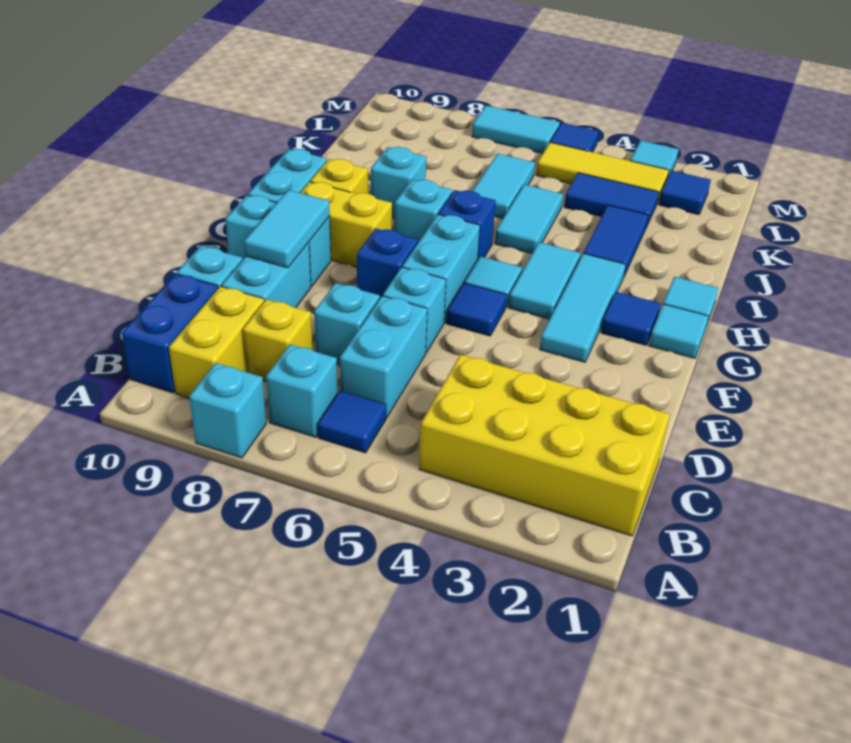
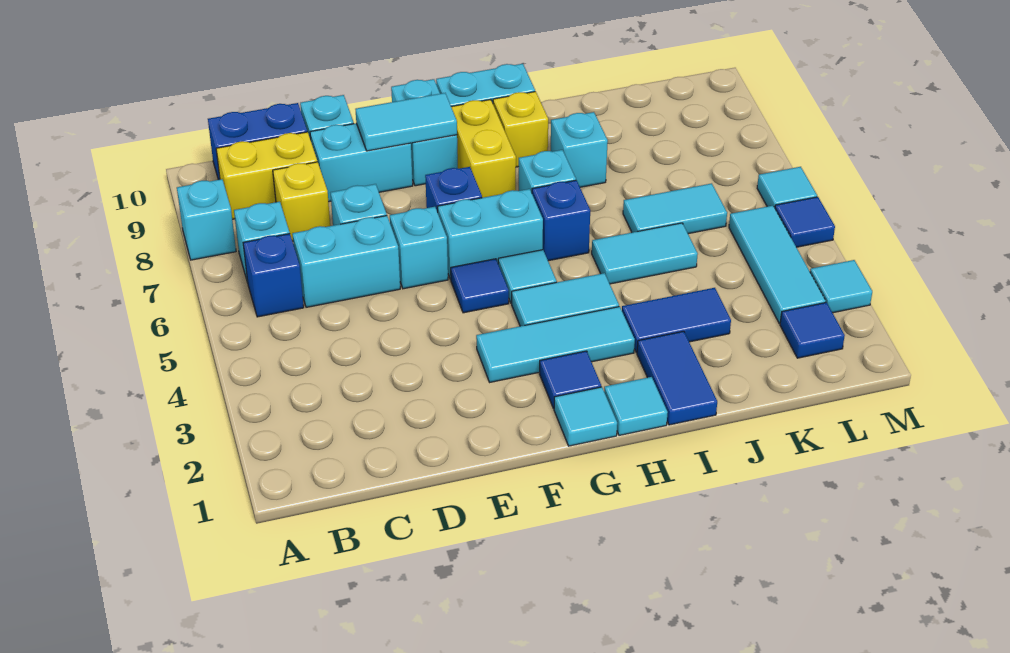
yellow 2x4 brick [419,354,670,536] -> none
blue 1x1 tile [318,391,386,453] -> blue 1x1 brick [243,234,304,317]
blue 1x2 tile [564,173,659,227] -> blue 1x2 tile moved to [637,331,717,425]
yellow 1x3 tile [536,142,669,203] -> cyan 1x3 tile [729,206,826,324]
cyan 1x2 tile [472,106,560,154] -> cyan 1x1 tile [757,167,817,208]

